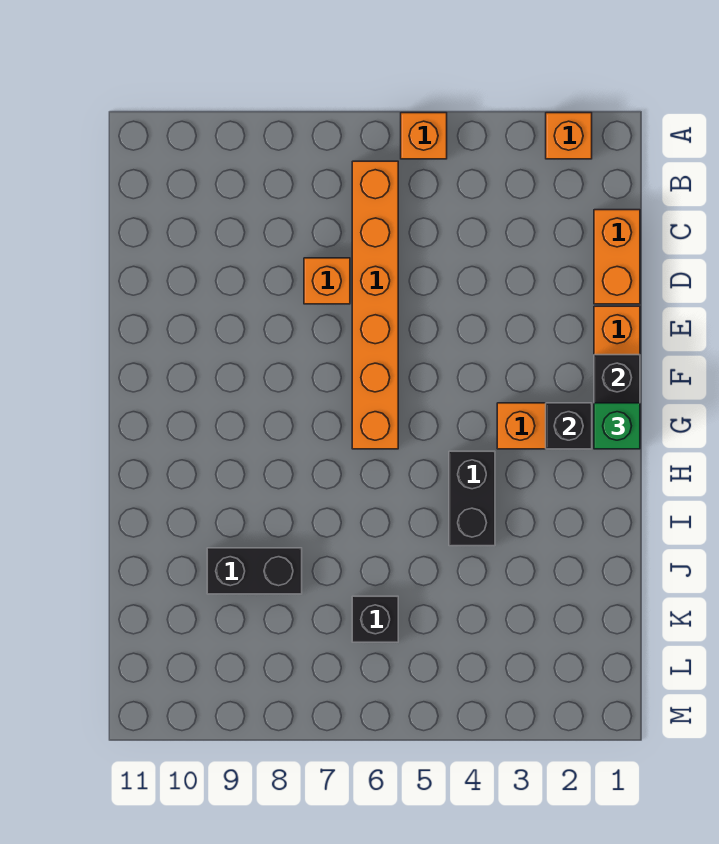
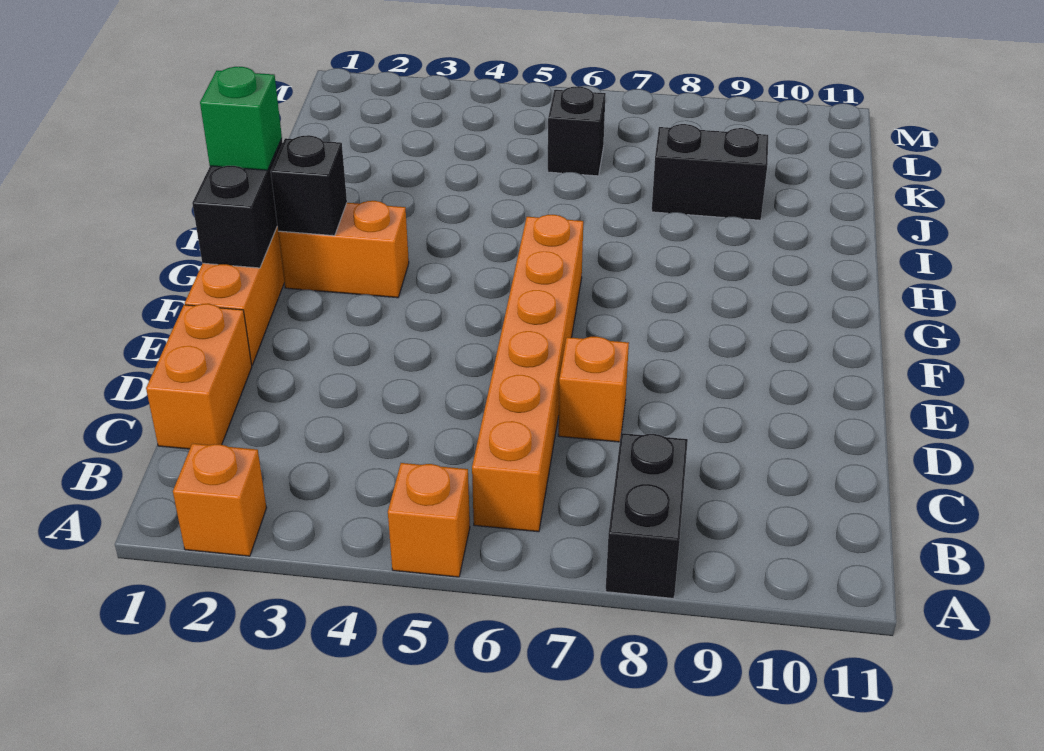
black 1x2 brick [449,451,495,546] -> black 1x2 brick moved to [605,433,688,599]

